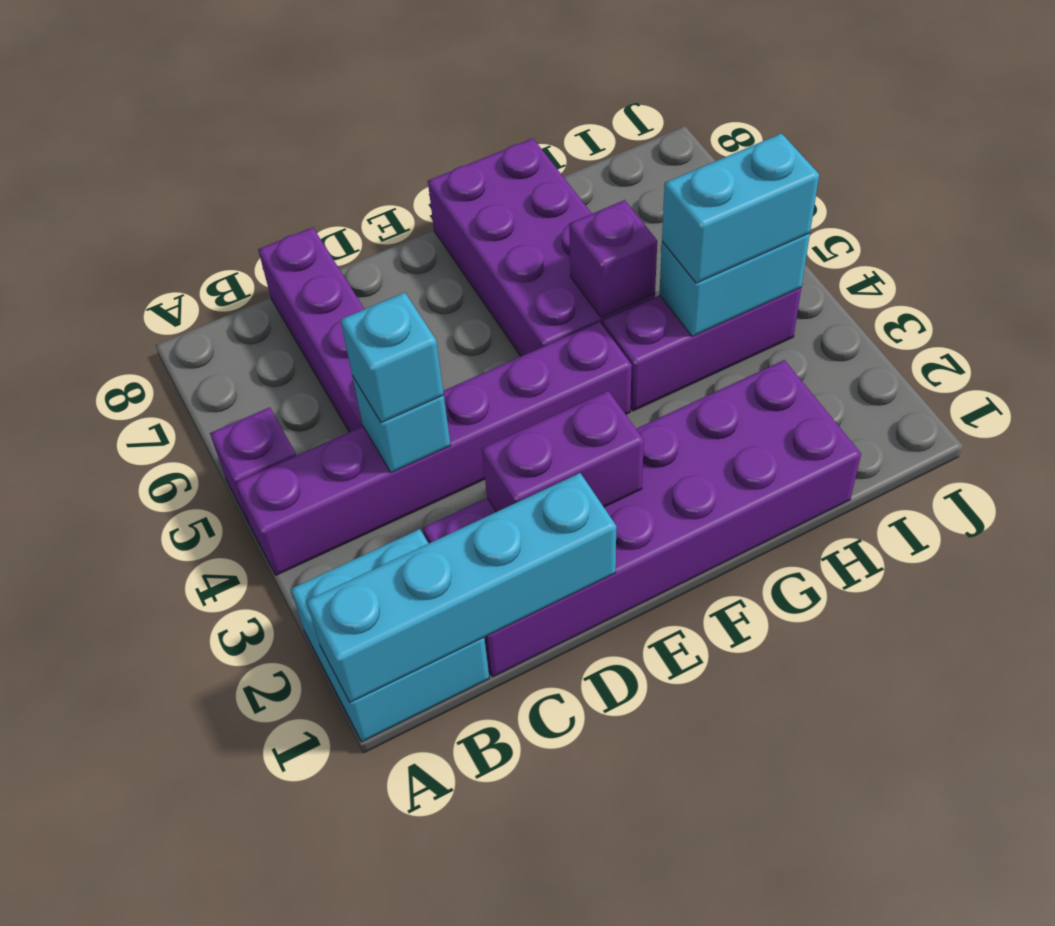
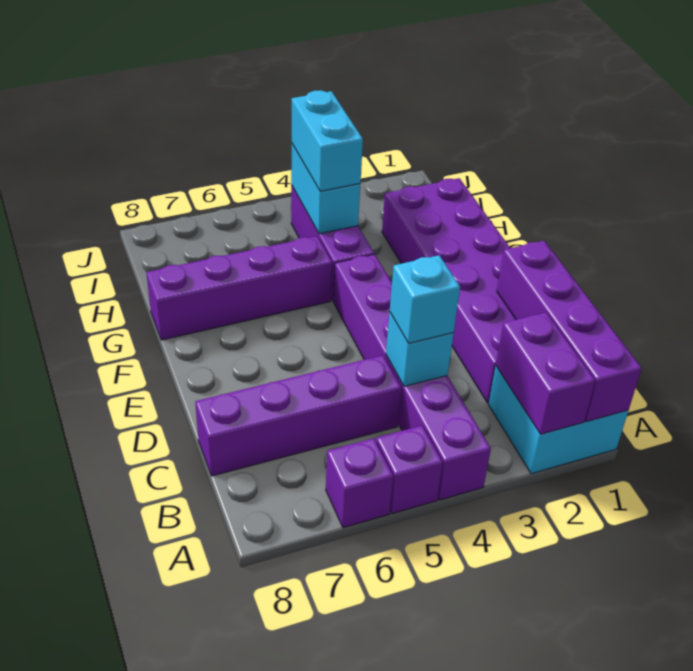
cyan 1x4 brick [306,473,616,702] -> purple 1x4 brick [497,241,642,422]
purple 1x2 brick [482,391,644,512] -> purple 1x2 brick moved to [496,312,595,434]
purple 2x4 brick [428,138,655,356] -> purple 1x4 brick [146,236,332,340]
purple 1x1 brick [569,200,657,318] -> purple 1x1 brick moved to [326,438,393,528]

